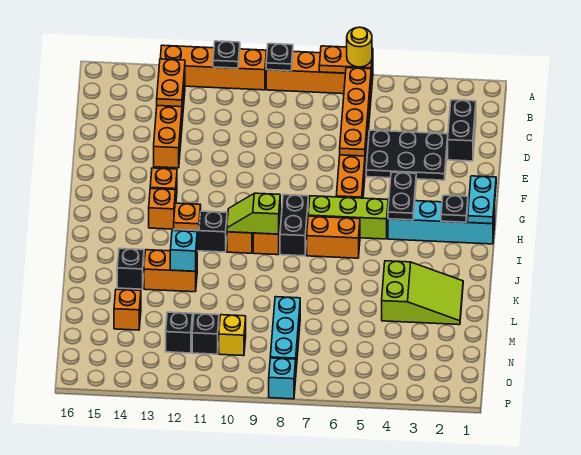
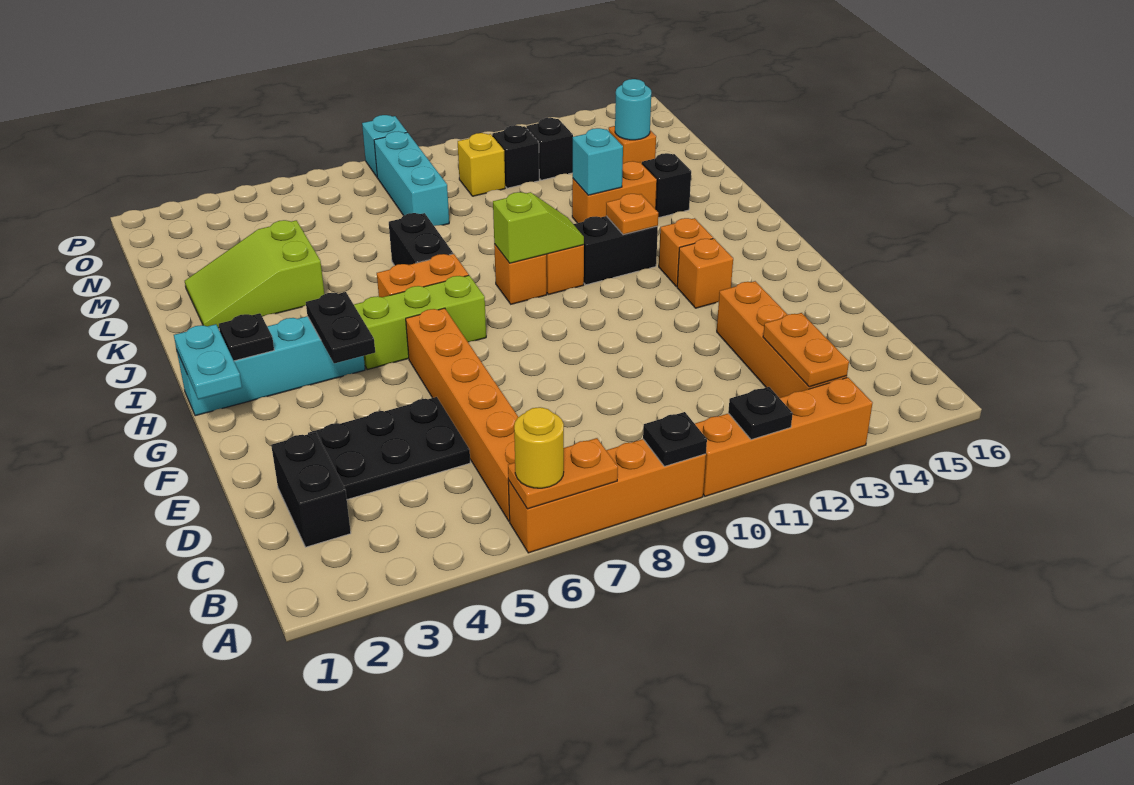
orange 1x4 plate [340,68,371,156] -> none
black 1x2 brick [280,195,308,256] -> black 1x2 brick moved to [389,213,453,266]
none -> cyan 1x1 round brick [615,79,651,140]

